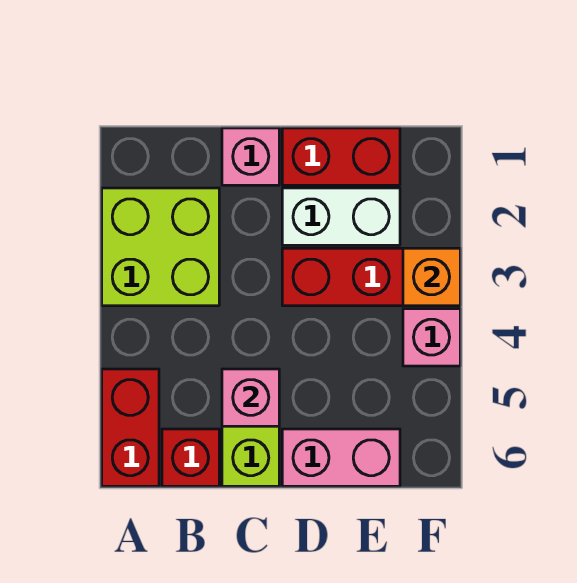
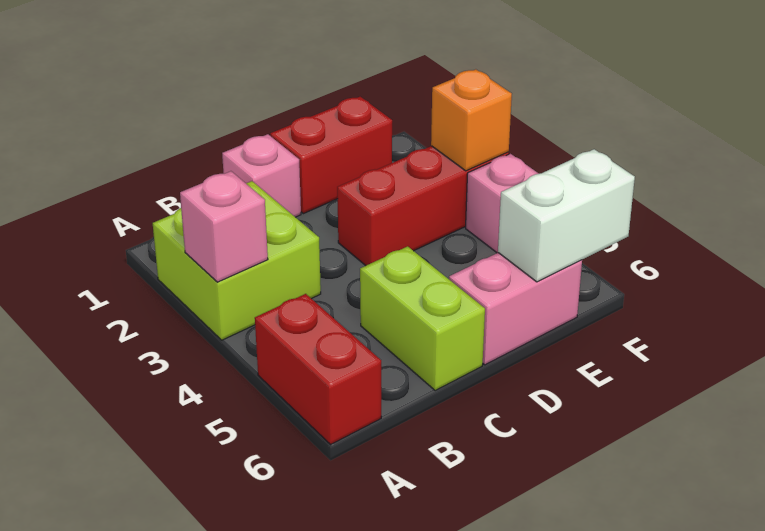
red 1x1 brick [162,429,219,486] -> none
pink 1x1 brick [222,369,279,426] -> pink 1x1 brick moved to [180,171,268,282]
white 1x2 brick [282,188,400,245] -> white 1x2 brick moved to [498,149,635,282]

